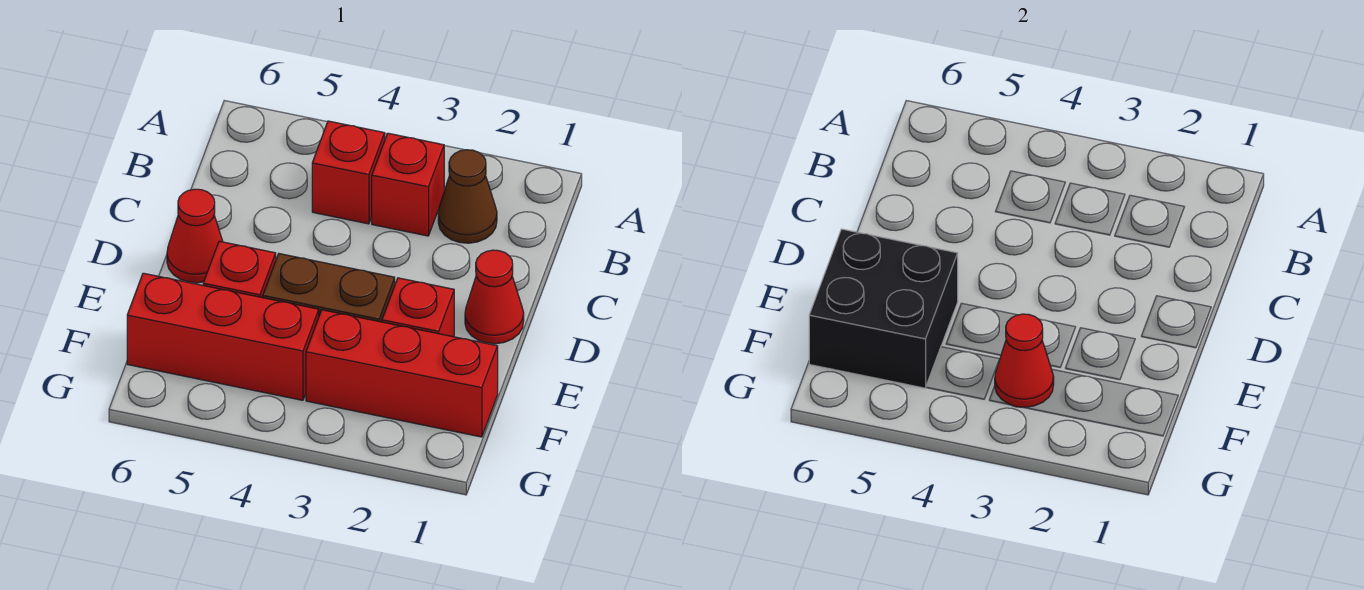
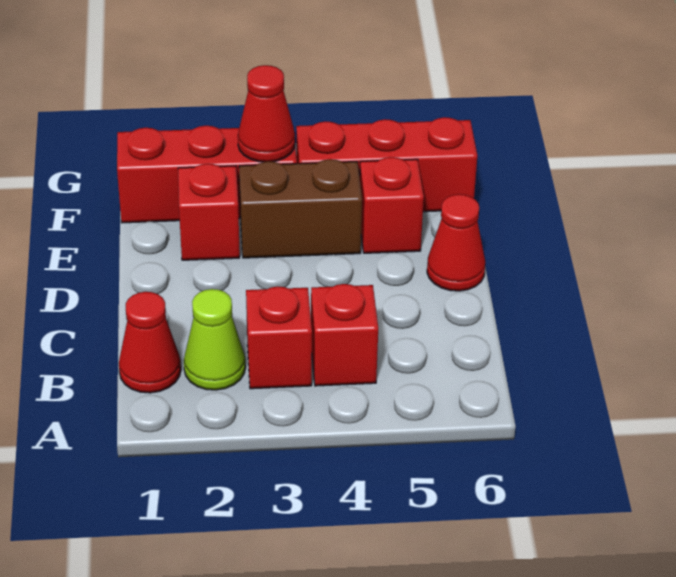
brown 1x1 cone [438,150,497,243] -> lime 1x1 cone [184,289,245,390]
red 1x1 cone [465,250,524,344] -> red 1x1 cone moved to [119,292,181,393]
black 2x2 brick [809,229,958,388] -> none

